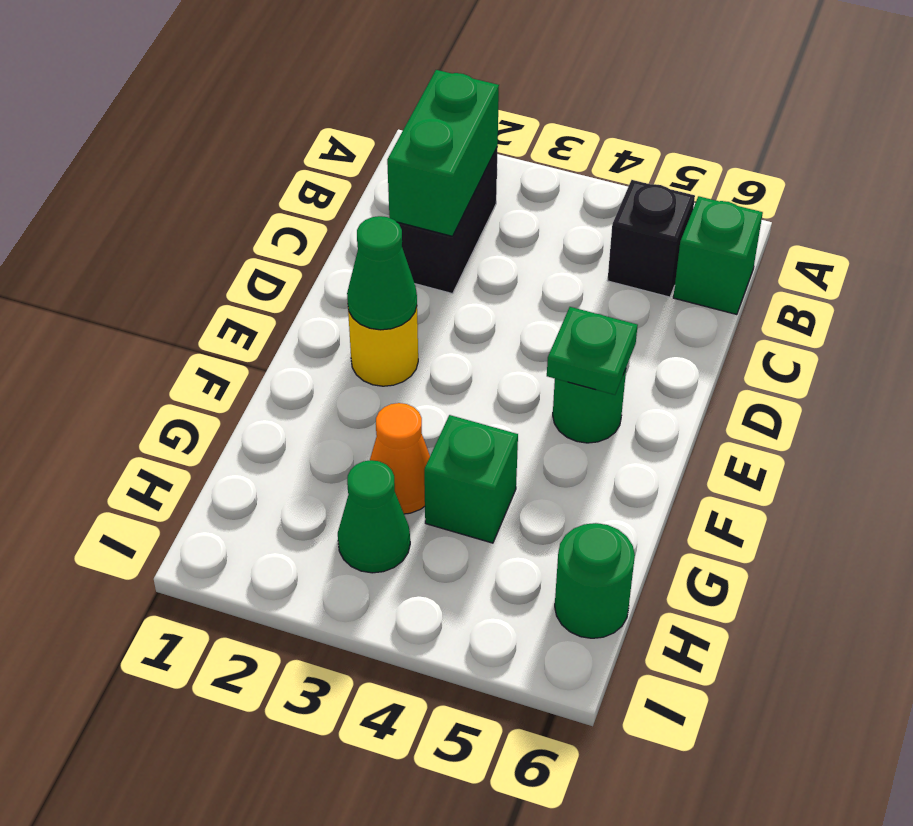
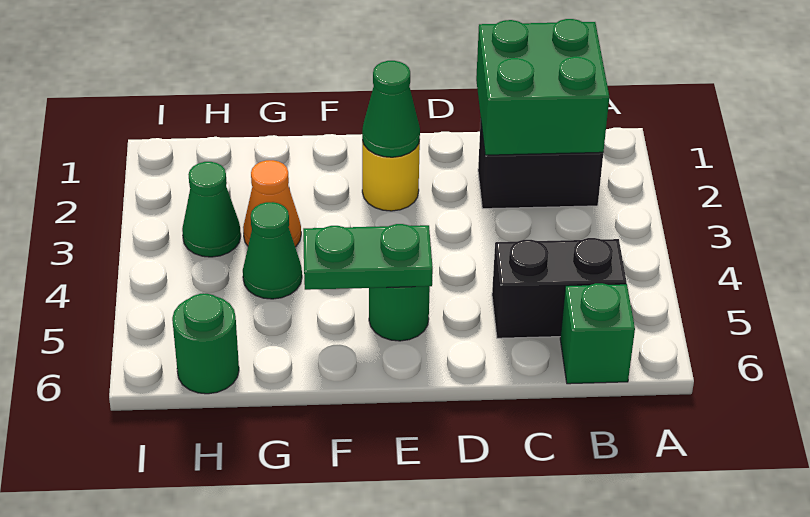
green 1x2 brick [387,70,499,236] -> green 2x2 brick [476,19,609,155]
black 1x1 brick [607,180,695,297] -> black 1x2 brick [492,238,627,338]
green 1x1 plate [547,307,638,395] -> green 1x2 plate [303,224,433,290]
green 1x1 brick [424,415,518,543] -> green 1x1 cone [243,202,302,299]

